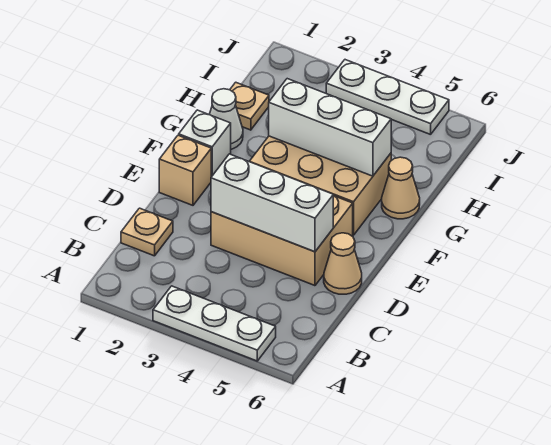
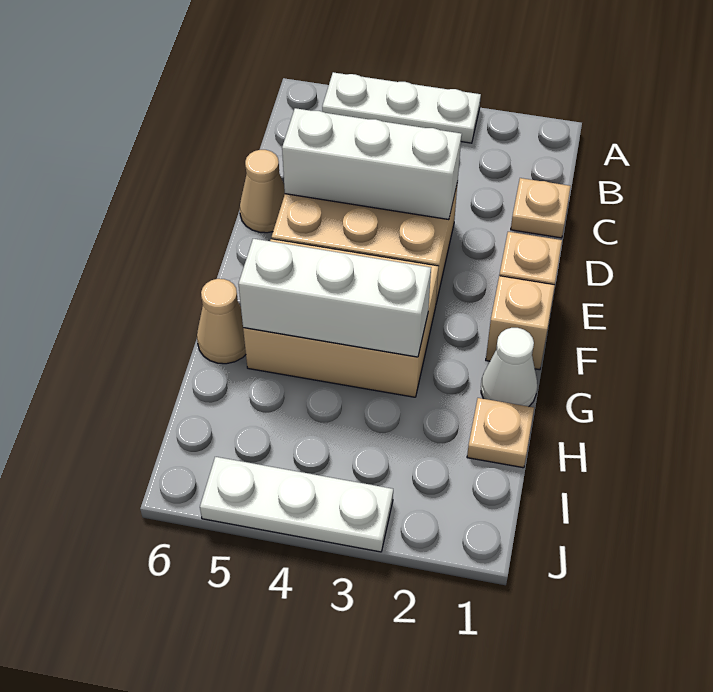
white 1x1 brick [179,110,231,177] -> tan 1x1 brick [486,276,555,370]

